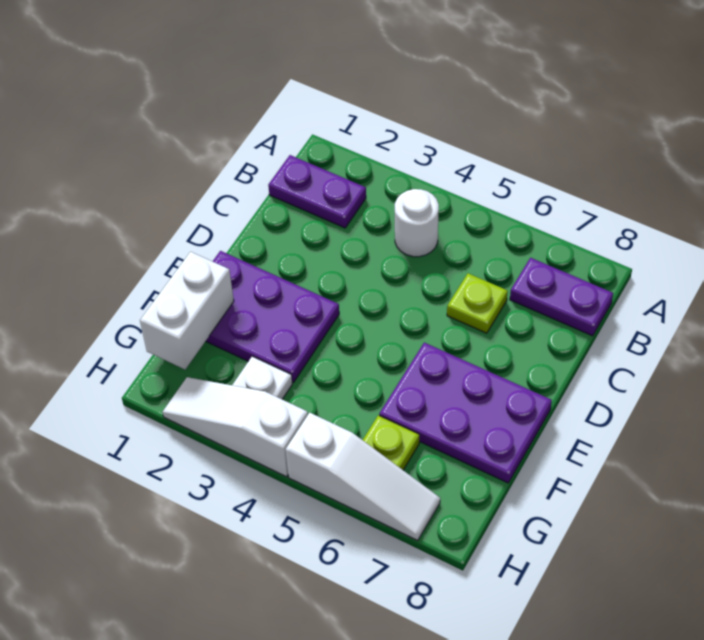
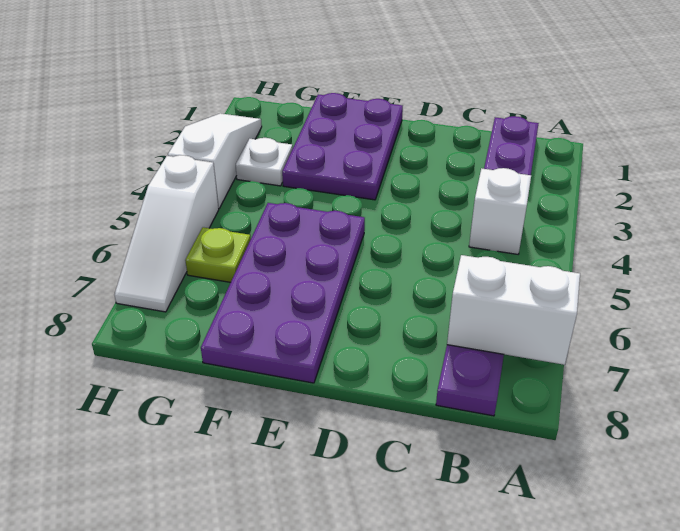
white 1x1 round brick [395,189,439,257] -> white 1x1 brick [469,168,531,254]
lime 1x1 plate [447,273,508,333] -> none
purple 2x3 plate [379,343,552,483] -> purple 2x4 plate [201,203,365,383]
white 1x2 brick [140,252,234,369] -> white 1x2 brick moved to [447,255,580,365]

